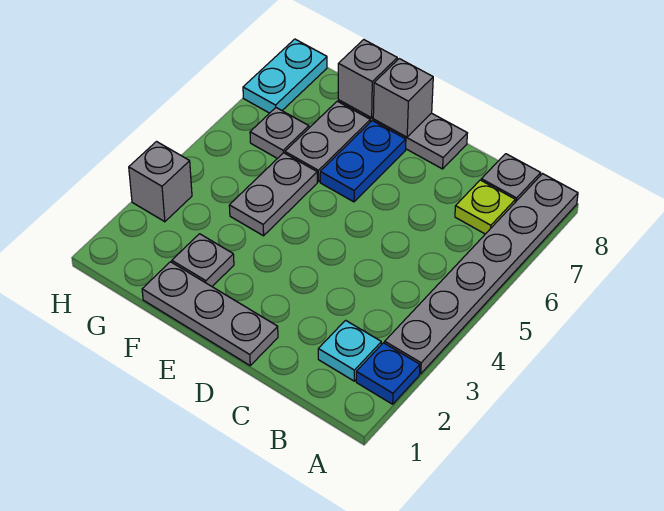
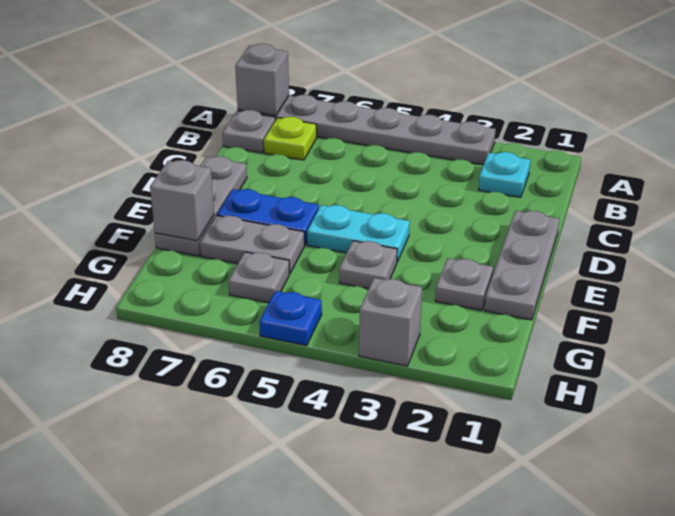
blue 1x1 plate [356,343,420,404] -> blue 1x1 plate moved to [259,291,322,346]
grey 1x1 brick [373,59,433,137] -> grey 1x1 brick moved to [235,44,289,116]
grey 1x2 plate [229,153,317,236] -> grey 1x1 plate [339,241,397,289]
cyan 1x2 plate [243,39,327,113] -> cyan 1x2 plate moved to [307,205,410,262]

